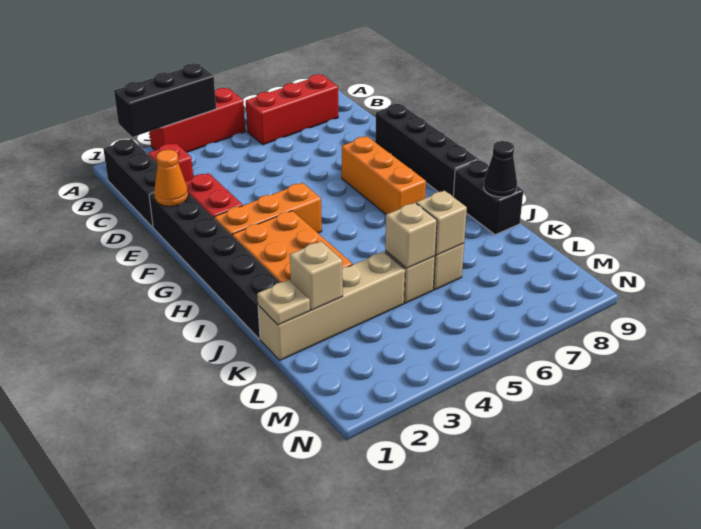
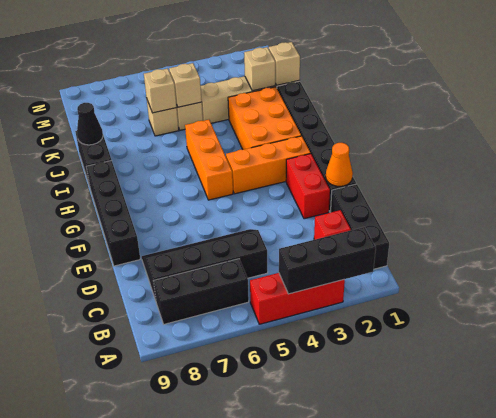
red 1x3 brick [246,74,338,145] -> black 1x3 brick [153,259,249,324]
none -> black 2x4 slope [142,229,268,300]
orange 1x3 brick [342,137,426,214] -> orange 1x3 brick moved to [185,120,233,200]
tan 1x1 plate [257,280,310,325] -> tan 1x1 brick [269,42,300,85]

